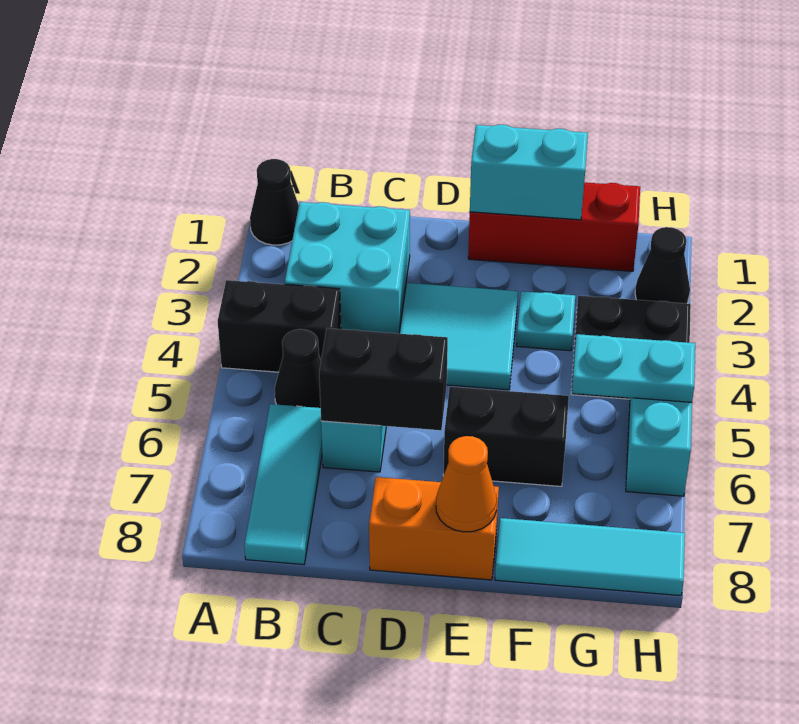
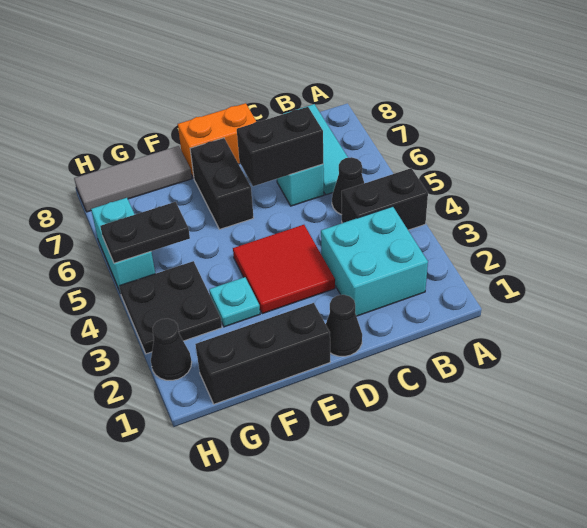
black 1x1 cone [250,159,299,245] -> black 1x1 cone moved to [326,295,362,356]
cyan 2x2 tile [400,283,518,390] -> red 2x2 tile [233,225,335,314]
red 1x3 brick [468,182,640,271] -> black 1x3 brick [195,303,330,404]
cyan 1x2 brick [470,125,588,220] -> none
black 1x2 brick [443,387,569,486] -> black 1x2 brick turned to [190,138,254,229]
orange 1x1 cone [436,436,497,532] -> none
cyan 1x3 tile [495,518,685,596] -> grey 1x3 tile [74,146,192,212]
cyan 1x2 plate [572,334,695,402] -> black 1x2 plate [100,202,190,263]

